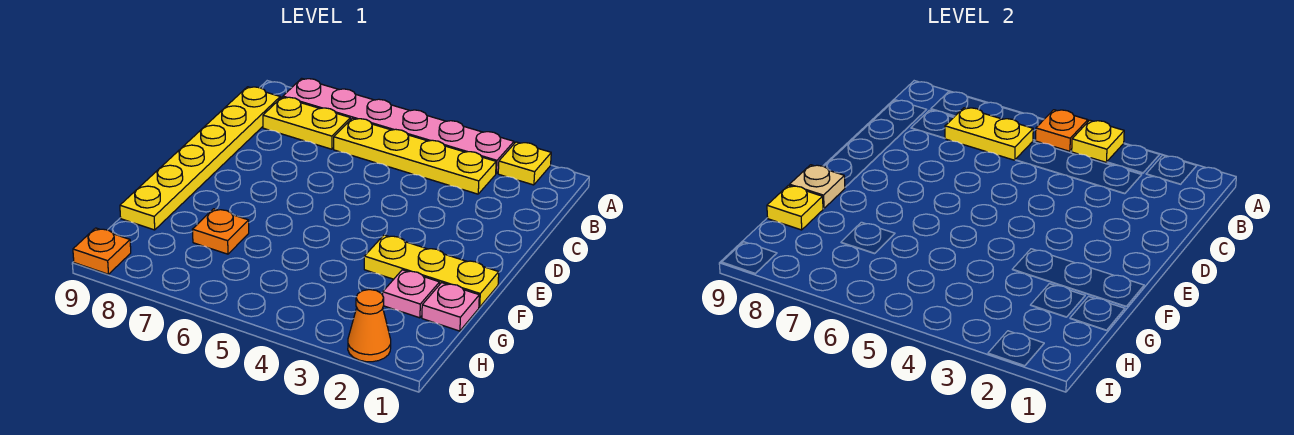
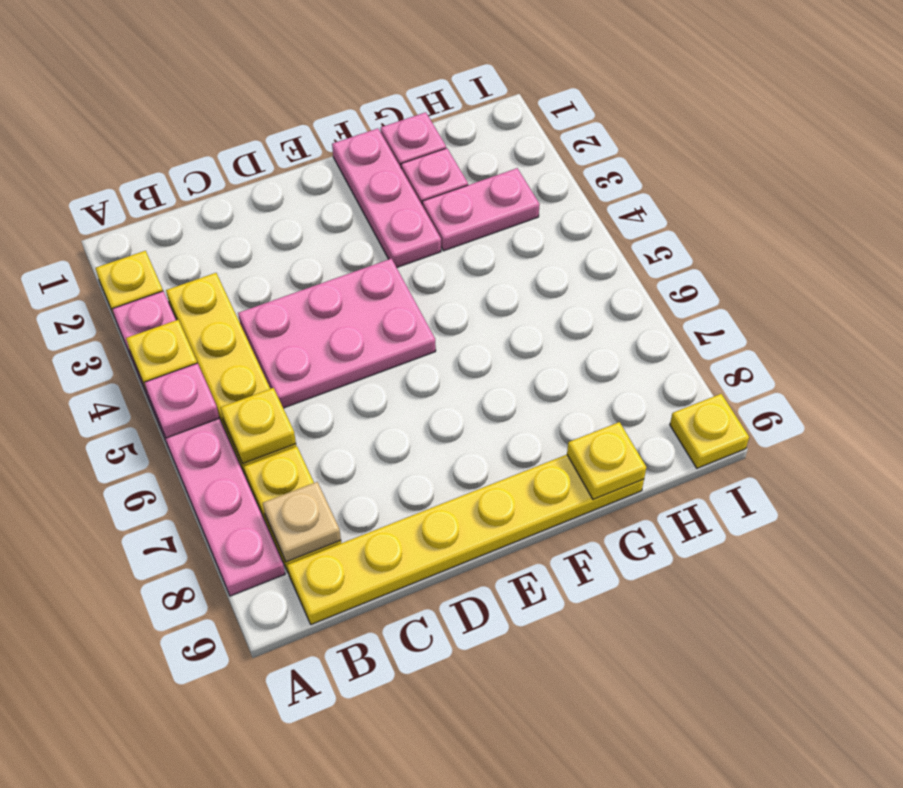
orange 1x1 plate [1035,110,1088,151] -> pink 1x1 plate [144,363,219,438]
yellow 1x2 plate [945,108,1033,160] -> yellow 1x1 plate [220,388,296,463]
none -> pink 2x3 plate [238,259,436,408]
yellow 1x3 plate [364,235,499,307] -> pink 1x3 plate [332,128,441,267]
tan 1x1 plate [790,165,845,208] -> tan 1x1 plate moved to [263,482,341,562]
none -> pink 1x2 plate [422,168,540,251]
orange 1x1 plate [192,209,249,254] -> none
orange 1x1 cone [348,290,391,362] -> none
orange 1x1 plate [73,228,131,274] -> yellow 1x1 plate [670,394,749,468]

